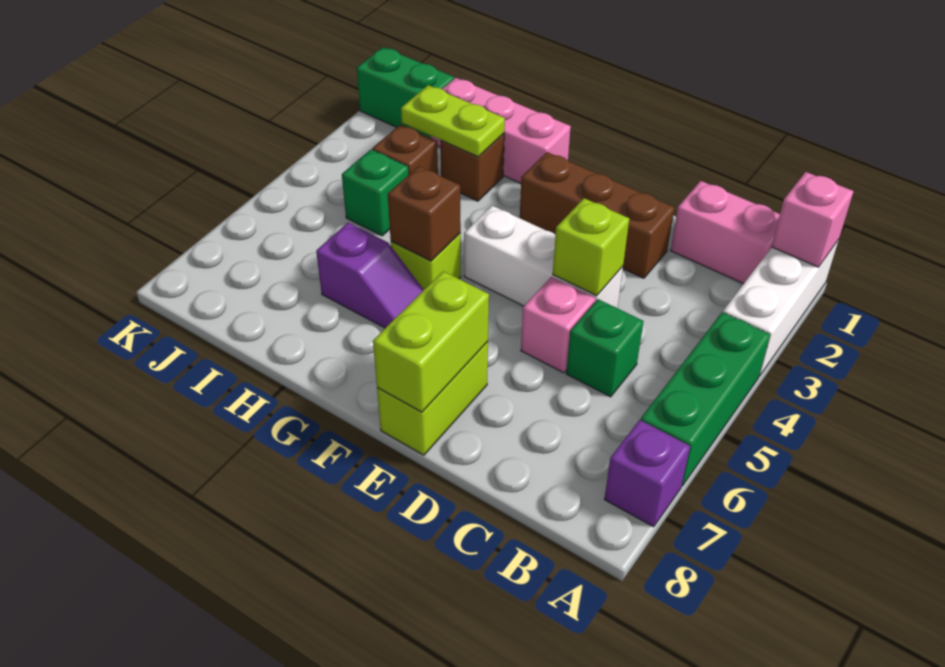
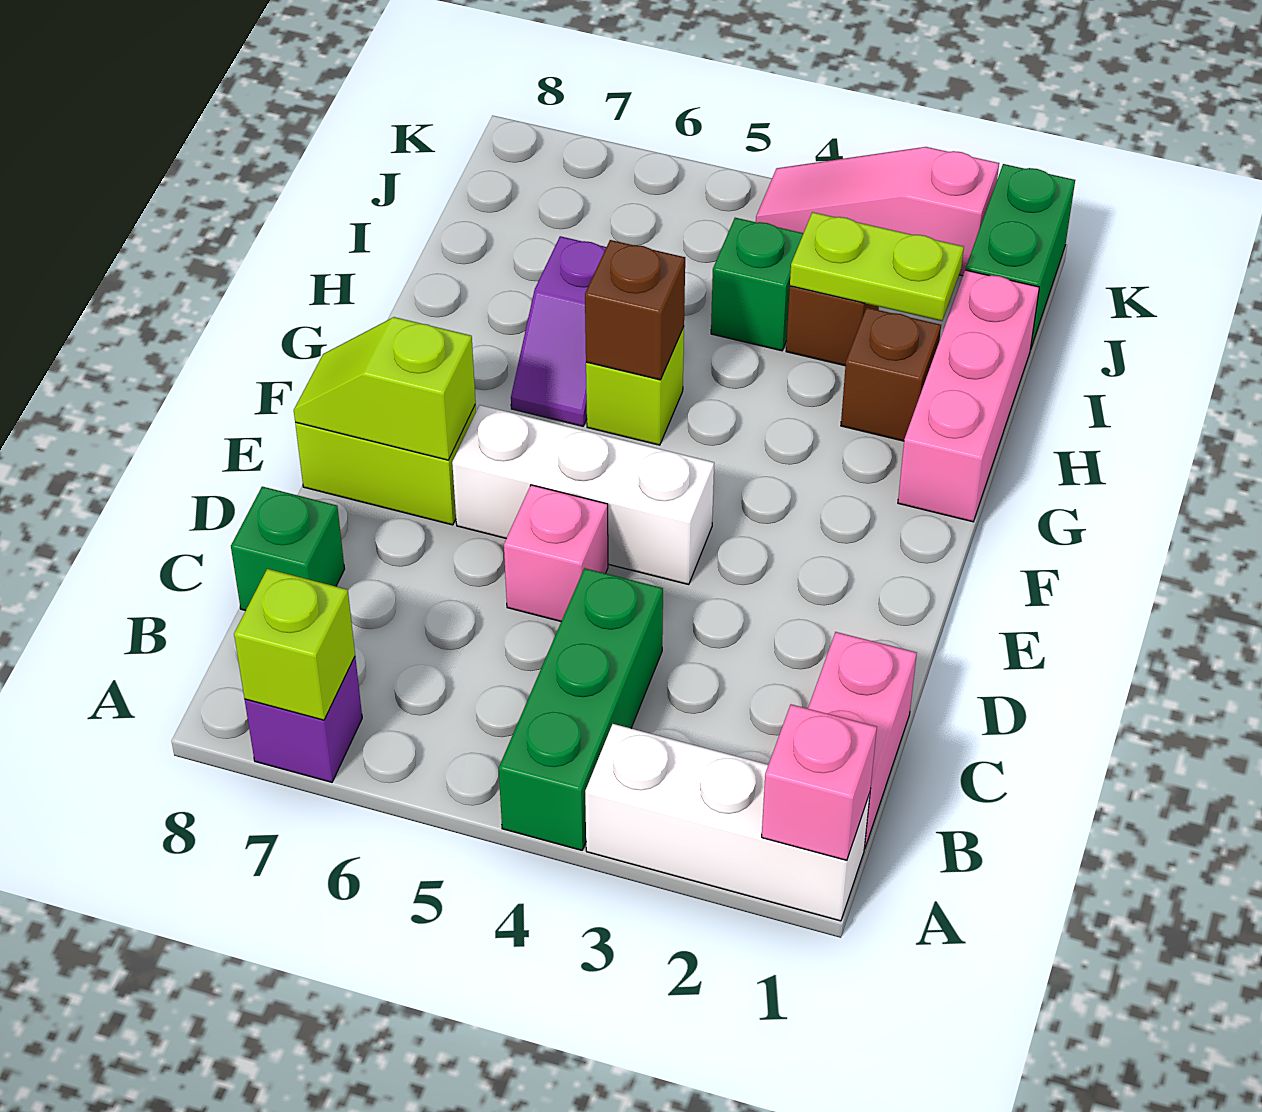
green 1x3 brick [641,312,770,486] -> green 1x3 brick turned to [499,568,663,850]
green 1x1 brick [566,299,644,397] -> green 1x1 brick moved to [231,487,345,611]
brown 1x3 brick [520,152,674,278] -> none
white 1x3 brick [464,206,623,308] -> white 1x3 brick turned to [452,405,714,585]
lime 1x1 brick [553,198,629,296] -> lime 1x1 brick moved to [234,569,355,720]
lime 1x2 brick [373,271,489,412] -> lime 1x2 slope [294,317,476,460]
lime 1x2 plate [401,85,505,157] -> lime 1x2 plate turned to [790,212,964,321]
none -> pink 1x3 slope [756,147,999,276]

